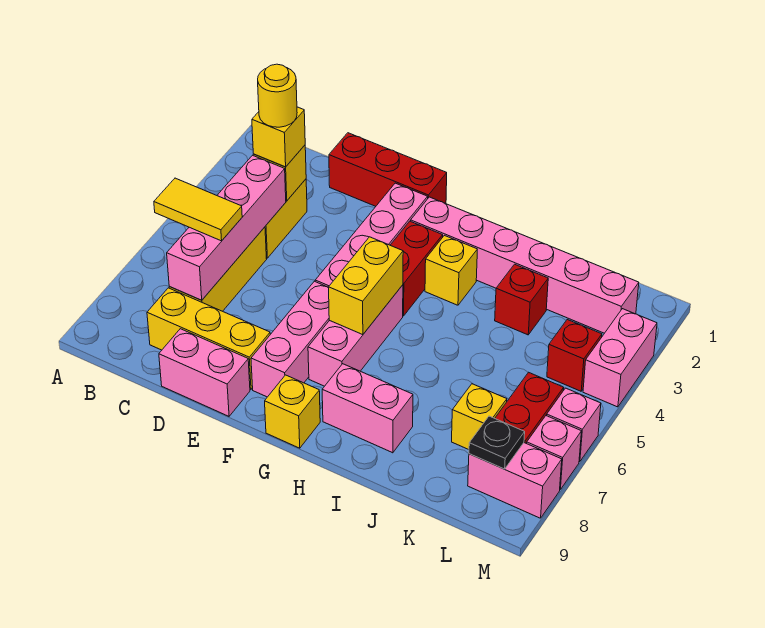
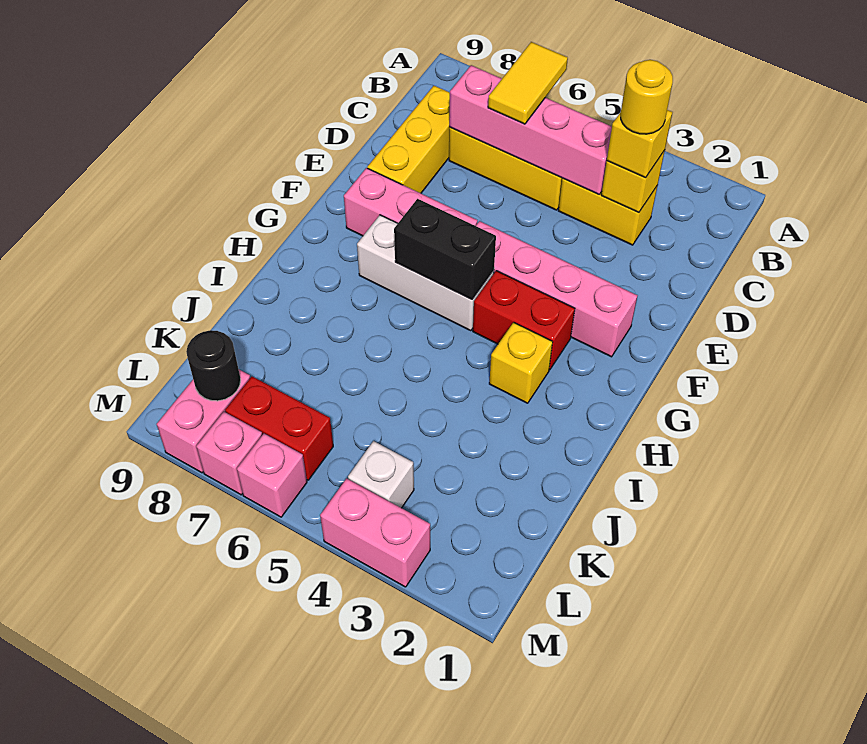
red 1x3 brick [329,133,447,206] -> none
pink 1x2 brick [159,329,250,416] -> none
pink 1x6 brick [411,197,639,333] -> none
pink 1x3 brick [308,285,403,386] -> white 1x3 brick [357,215,494,331]
yellow 1x2 brick [329,237,403,335] -> black 1x2 brick [394,199,496,299]
yellow 1x1 brick [265,375,320,448] -> none
pink 1x2 brick [322,364,413,453] -> none
red 1x1 brick [495,264,548,335] -> none
yellow 1x1 brick [452,384,507,450] -> none
red 1x1 brick [547,320,602,391] -> white 1x1 brick [348,441,414,508]
black 1x1 plate [469,416,525,469] -> black 1x1 round brick [186,330,241,401]

